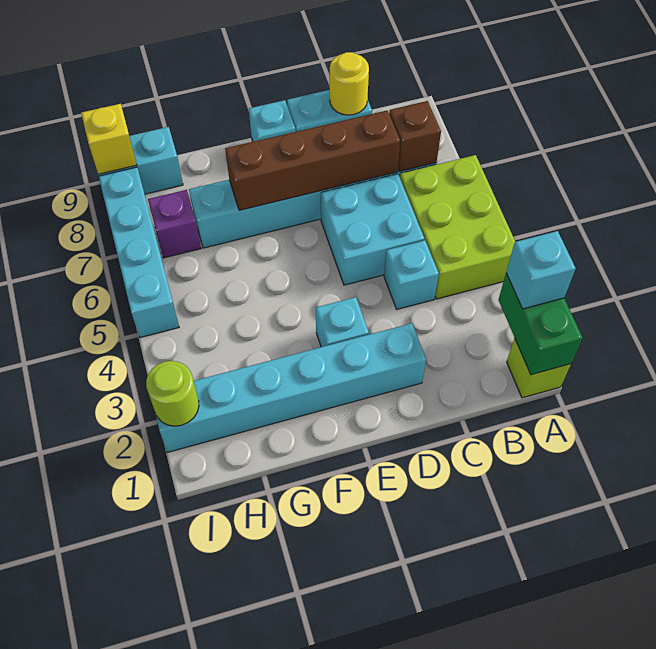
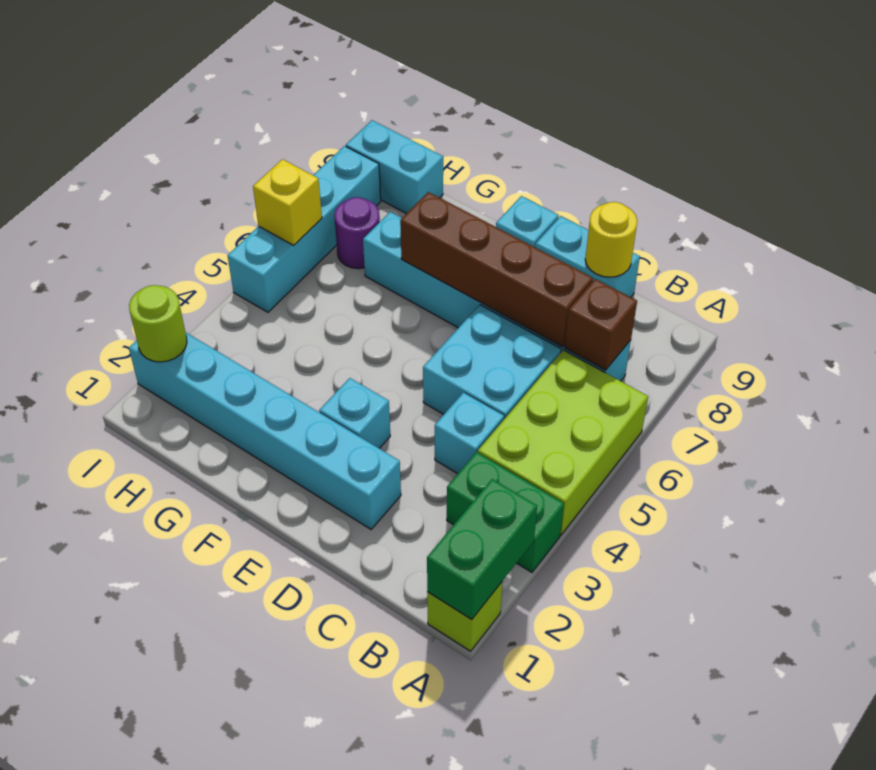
cyan 1x1 brick [506,231,576,309] -> none
none -> green 1x2 brick [447,452,564,572]
purple 1x1 brick [148,190,201,258] -> purple 1x1 round brick [334,197,380,269]
yellow 1x1 brick [81,104,137,174] -> yellow 1x1 brick moved to [253,159,322,245]

